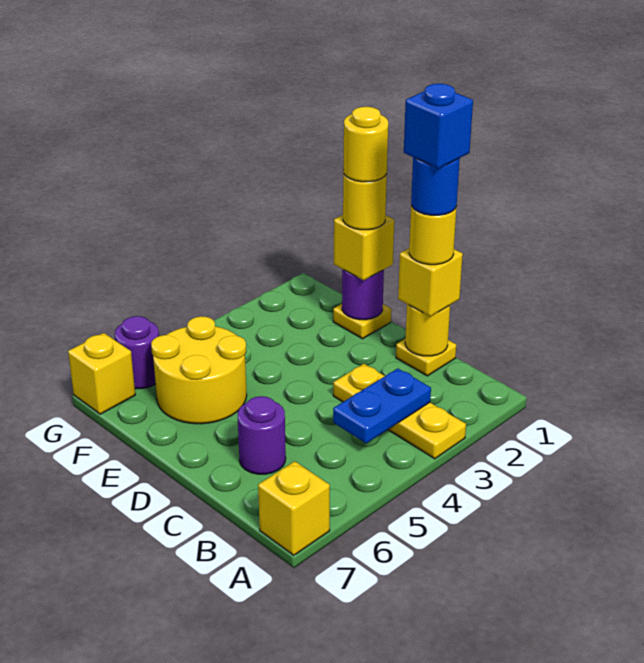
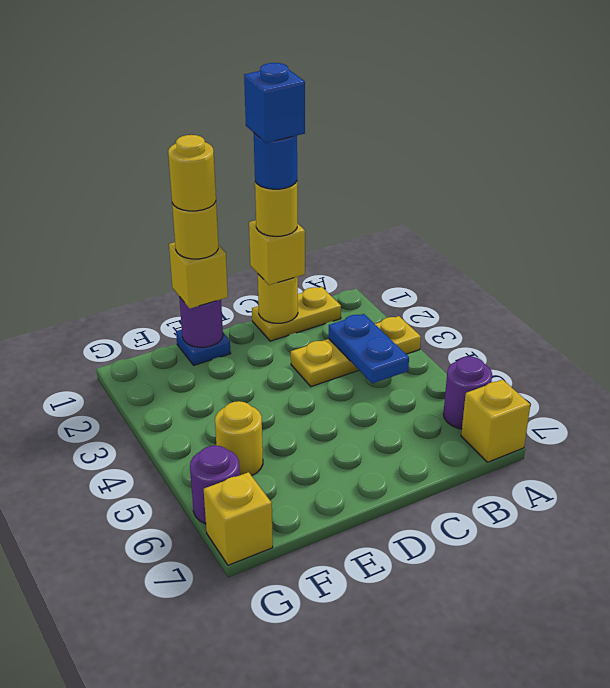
yellow 1x1 plate [396,339,456,376] -> yellow 1x2 plate [252,287,341,341]
purple 1x1 round brick [238,396,286,474] -> purple 1x1 round brick moved to [443,356,492,429]
yellow 1x1 plate [333,304,391,339] -> blue 1x1 plate [176,329,231,365]
yellow 2x2 round brick [151,316,247,424] -> yellow 1x1 round brick [215,401,263,476]

